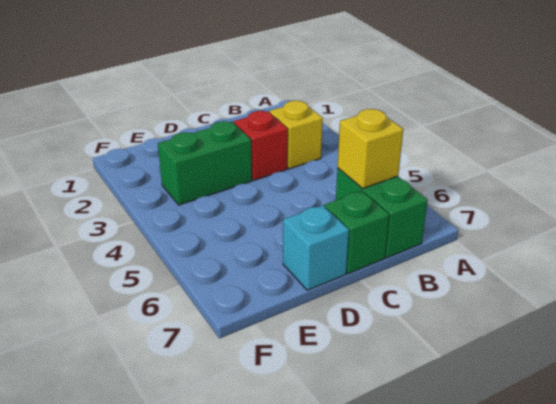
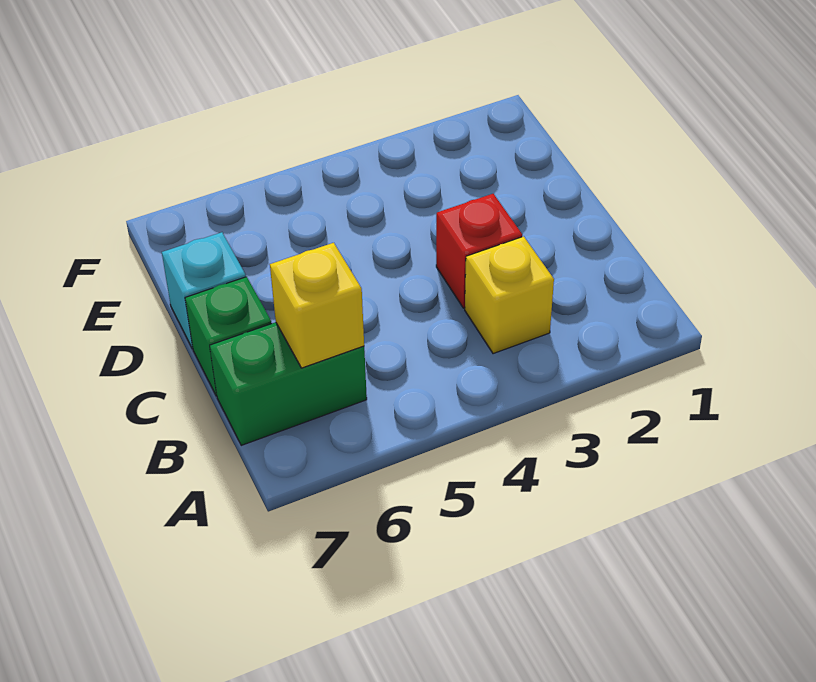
green 1x2 brick [158,121,252,205] -> none

